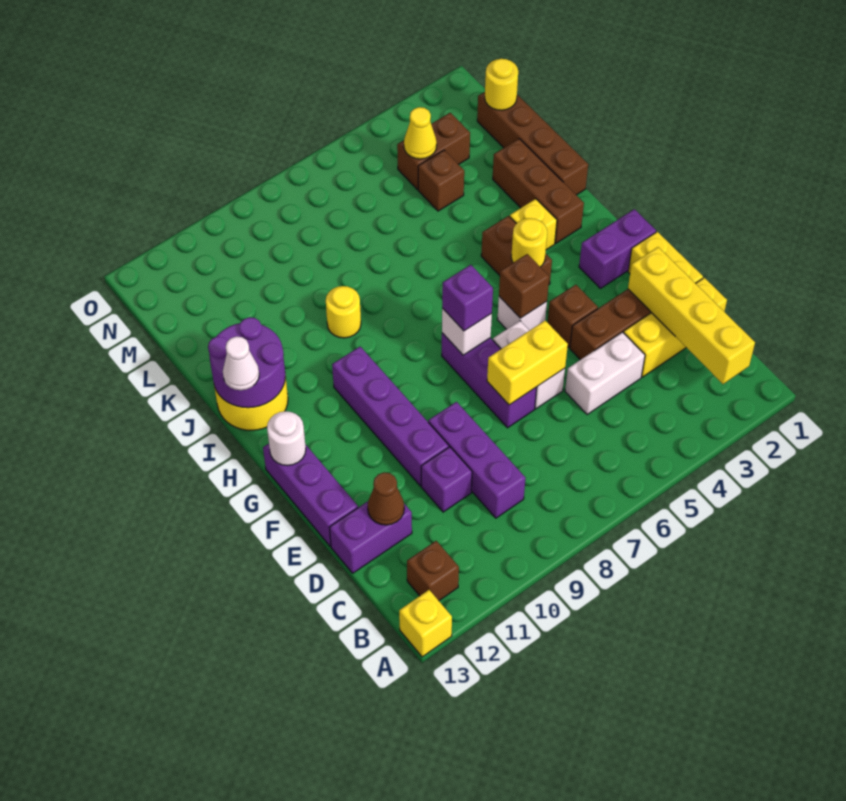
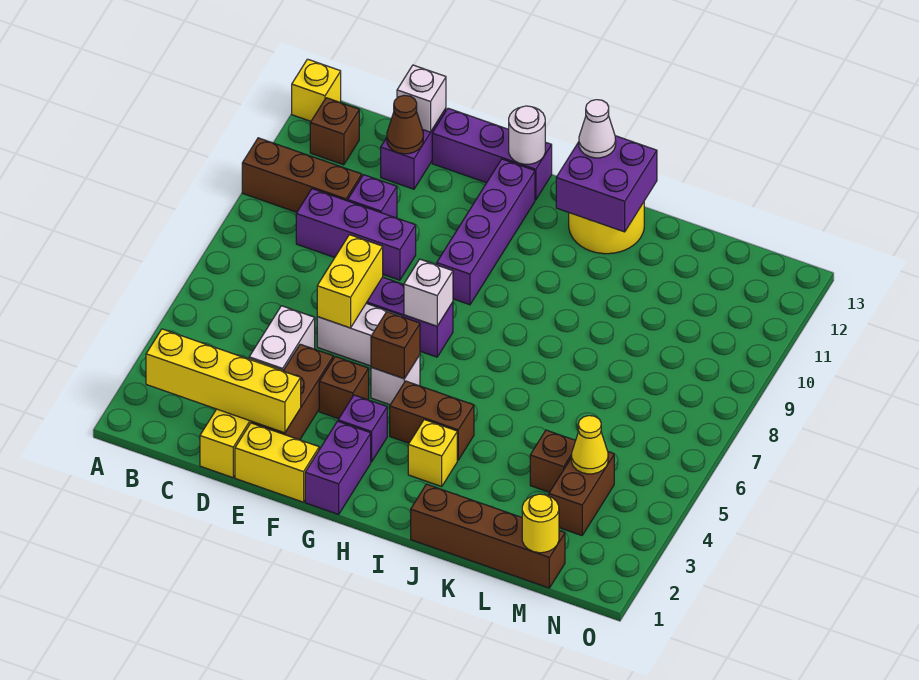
none -> white 1x1 brick [397,65,446,132]
purple 1x4 brick [332,347,449,486] -> purple 1x4 brick turned to [437,159,535,305]
purple 1x1 brick [442,265,493,331] -> purple 1x1 brick moved to [338,395,387,462]
yellow 1x1 round brick [511,218,547,267] -> none
brown 1x3 brick [493,139,584,243] -> brown 1x3 brick moved to [242,138,362,212]
purple 2x2 round brick [208,317,285,408] -> purple 2x2 brick [556,136,657,232]
yellow 1x1 round brick [326,286,361,338] -> none

